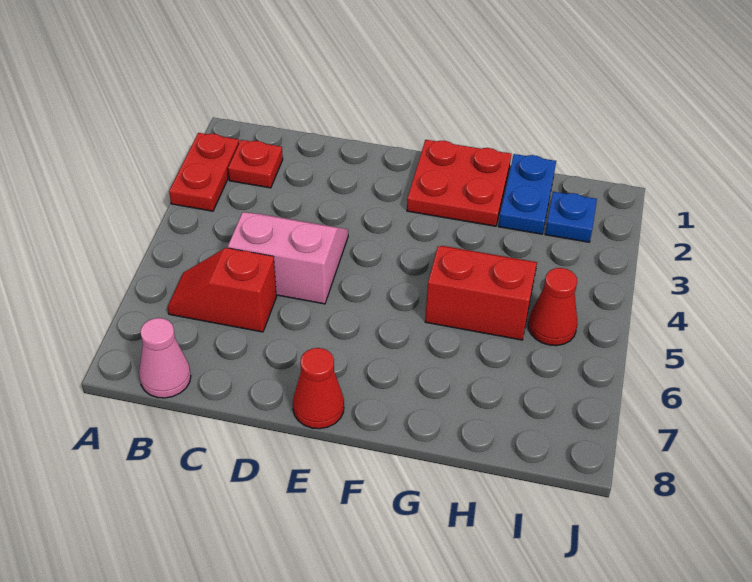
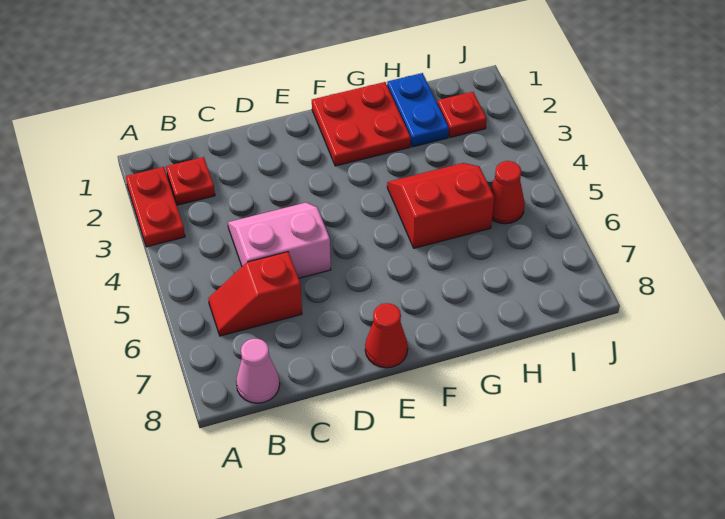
blue 1x1 plate [545,192,597,242] -> red 1x1 plate [438,92,487,137]

